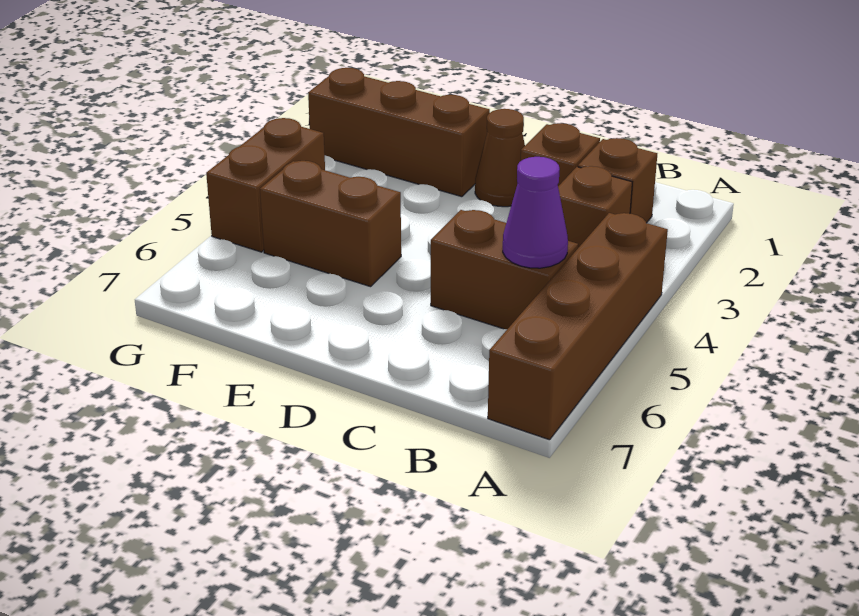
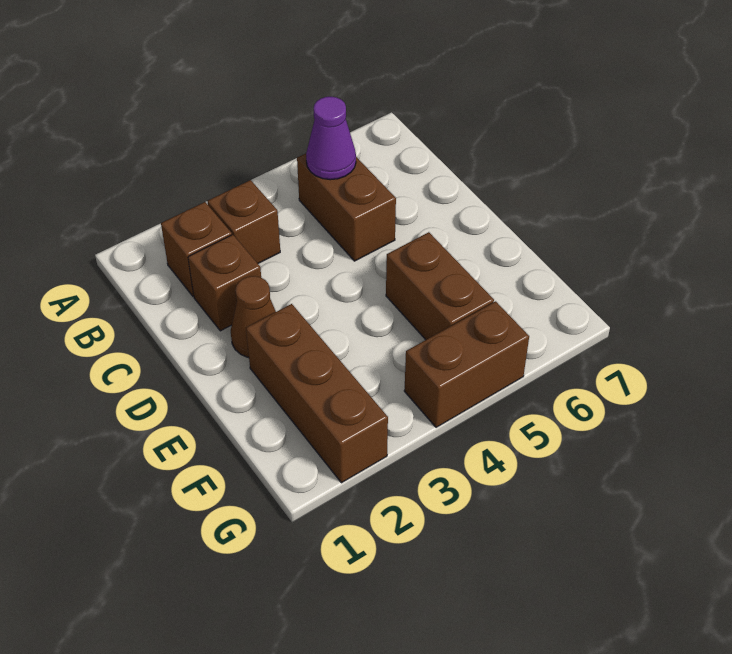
brown 1x4 brick [488,213,668,440] -> none

